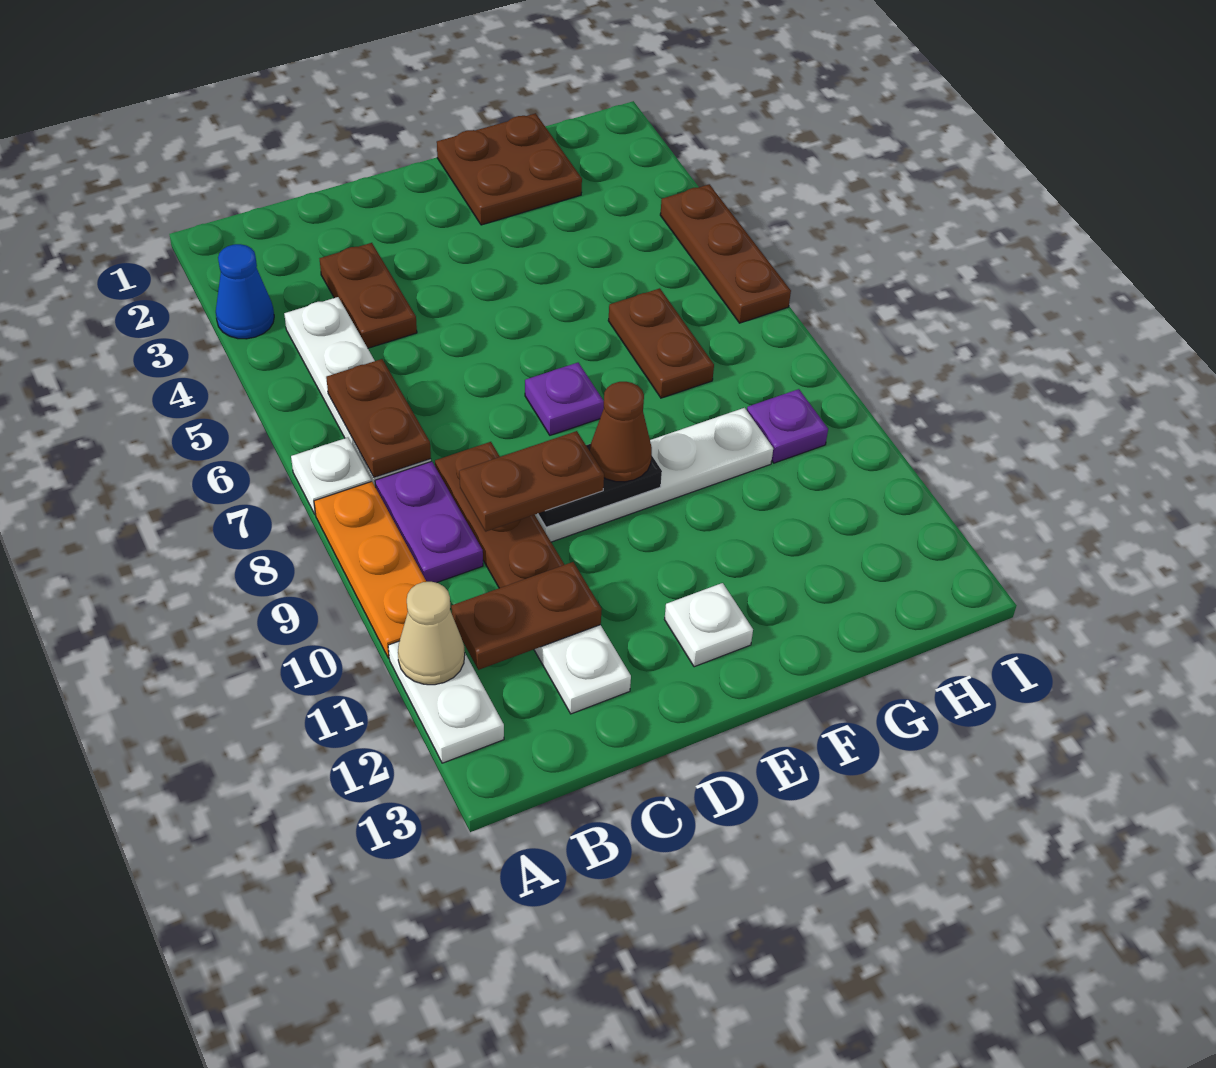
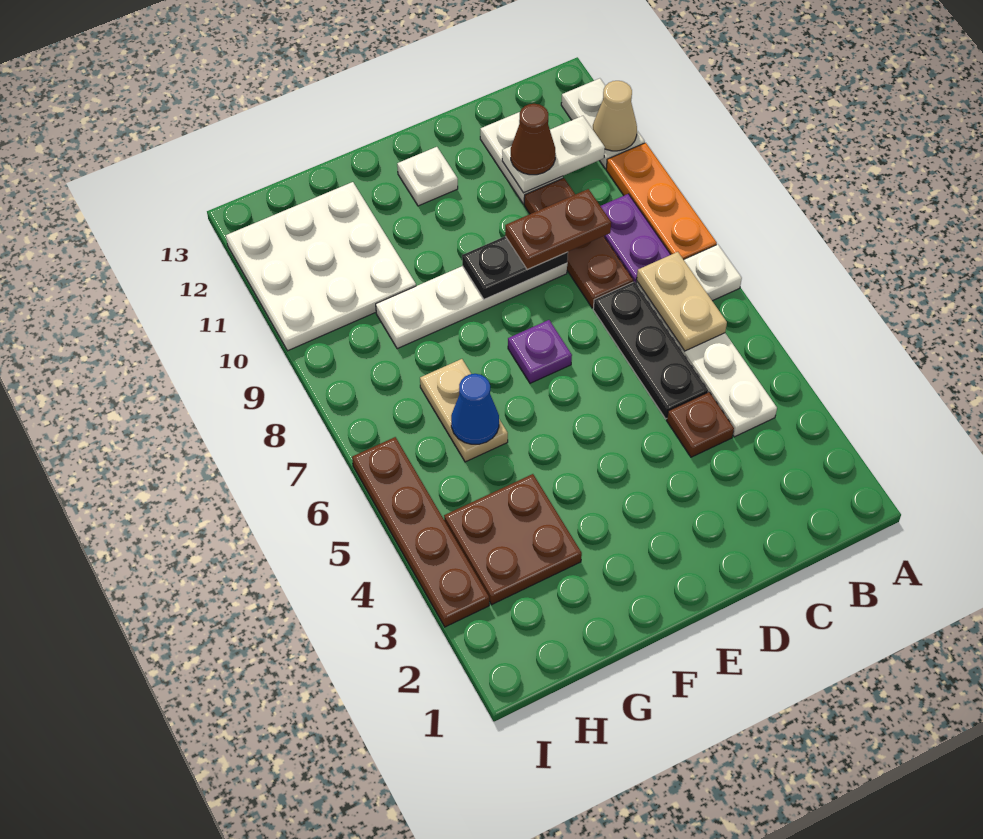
blue 1x1 cone [216,244,274,339] -> blue 1x1 cone moved to [451,374,499,444]
brown 1x2 plate [326,359,431,477] -> tan 1x2 plate [637,252,727,351]
brown 1x2 plate [451,562,602,670] -> white 1x2 plate [502,116,605,193]
brown 1x2 plate [320,243,417,348] -> brown 1x1 plate [667,392,734,457]
none -> black 1x3 plate [593,282,708,419]
brown 1x1 cone [590,382,652,482] -> brown 1x1 cone moved to [511,104,556,175]
brown 2x2 plate [437,113,582,225] -> brown 2x2 plate moved to [444,474,582,605]
brown 1x2 plate [608,288,714,398] -> tan 1x2 plate [420,359,508,462]
none -> white 3x3 plate [226,182,416,351]
purple 1x1 plate [747,389,828,463] -> none
brown 1x3 plate [660,184,791,323] -> brown 1x4 plate [352,437,489,627]

